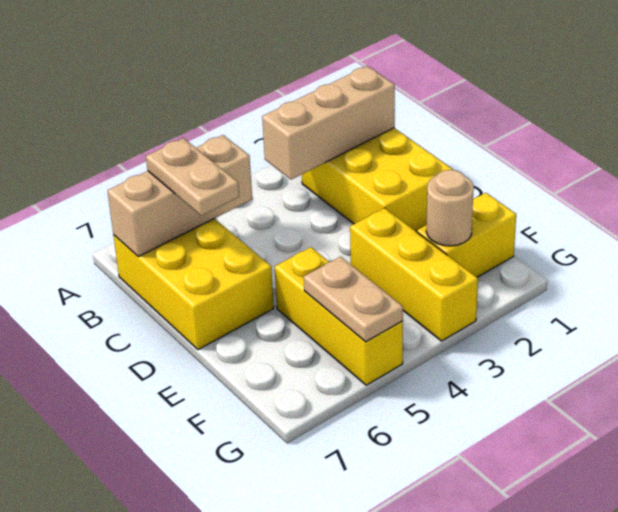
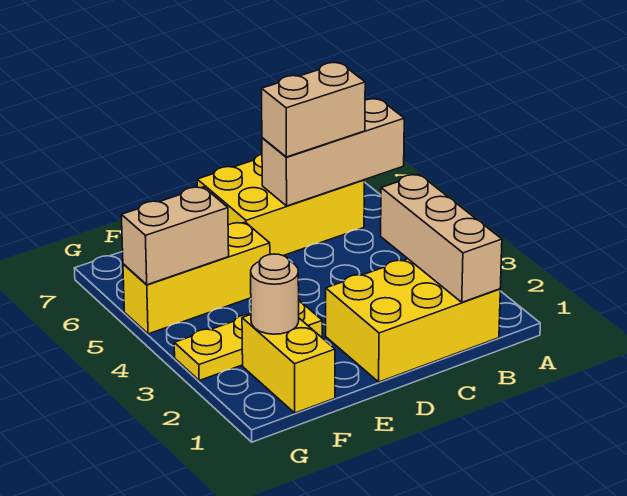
tan 1x3 brick [107,135,252,257] -> tan 1x3 brick turned to [262,99,404,206]
tan 1x2 plate [146,138,239,216] -> tan 1x2 brick [262,63,365,157]
yellow 1x3 brick [350,208,478,341] -> yellow 1x3 plate [174,301,322,381]
tan 1x2 plate [304,257,403,342] -> tan 1x2 brick [121,187,229,285]

